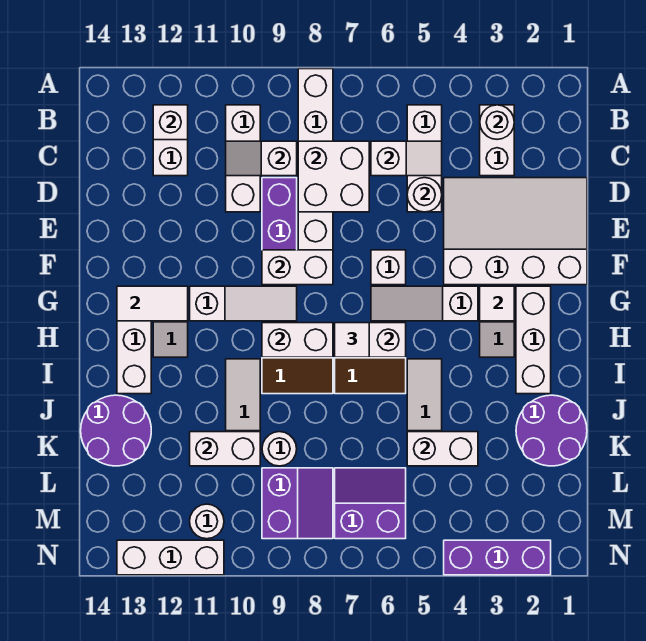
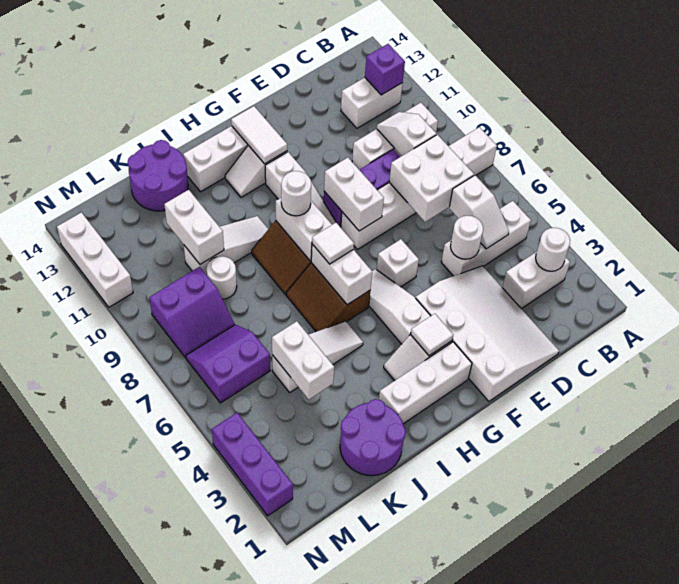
white 1x1 brick [153,105,188,140] -> purple 1x1 brick [365,44,405,95]
purple 2x2 slope [335,468,406,539] -> purple 2x2 slope turned to [186,325,270,403]
white 1x1 round brick [190,504,224,539] -> white 1x1 round brick moved to [281,171,311,216]

